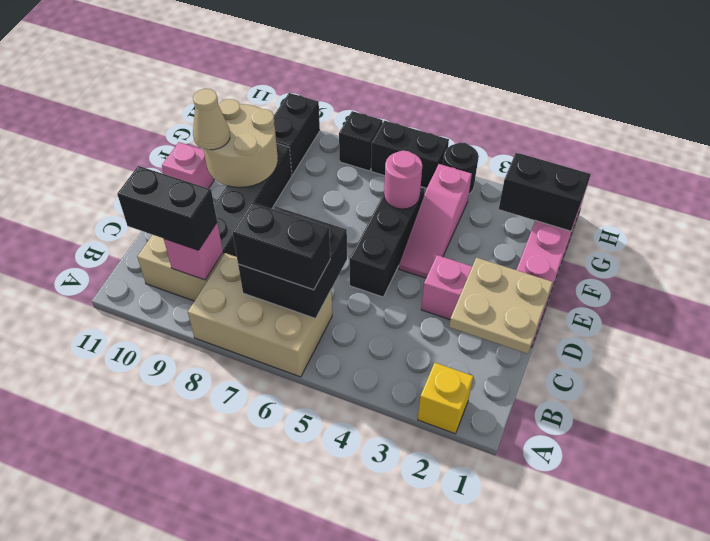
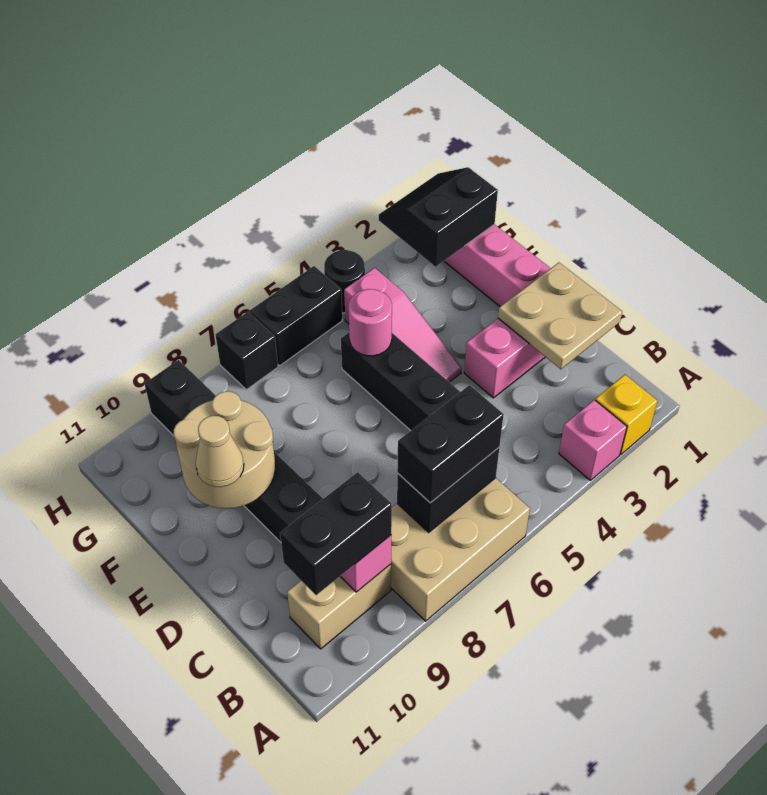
black 2x2 brick [238,206,347,318] -> black 1x2 brick [397,447,500,532]
pink 1x1 brick [162,142,214,189] -> pink 1x1 brick moved to [559,400,627,480]

